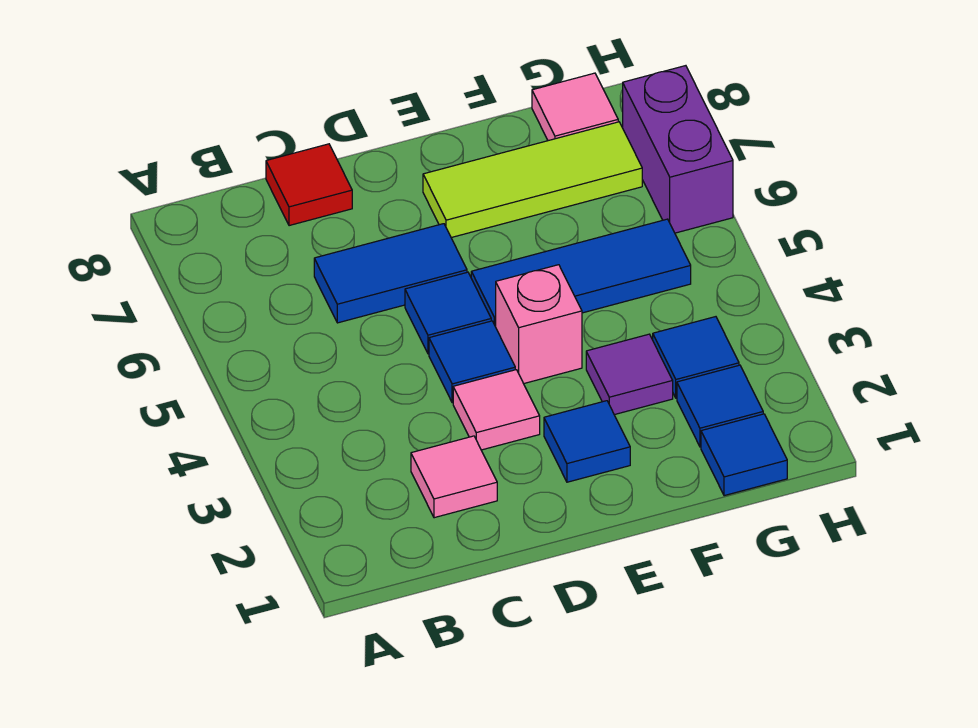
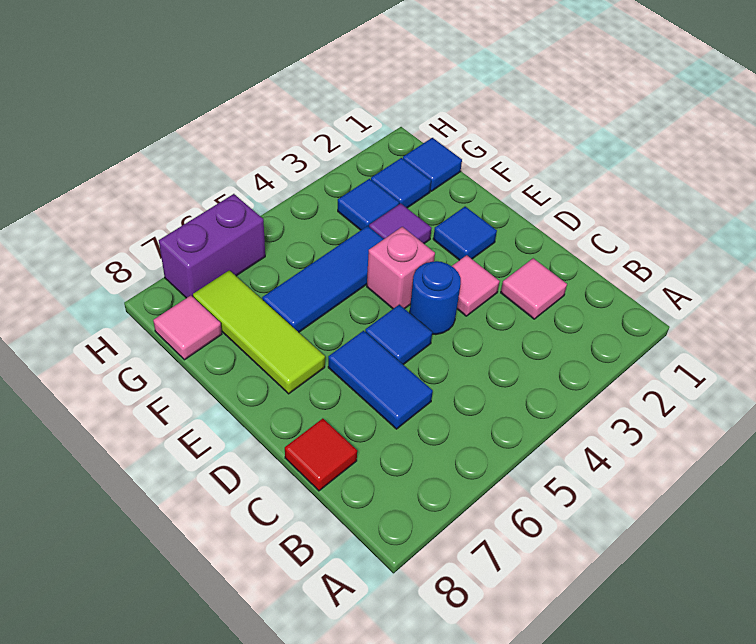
blue 1x1 tile [429,321,515,403] -> blue 1x1 round brick [410,261,461,335]
blue 1x3 tile [471,219,691,327] -> blue 1x3 tile turned to [262,226,384,332]

